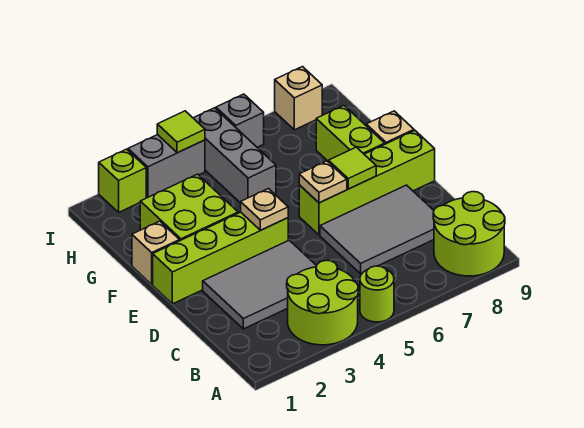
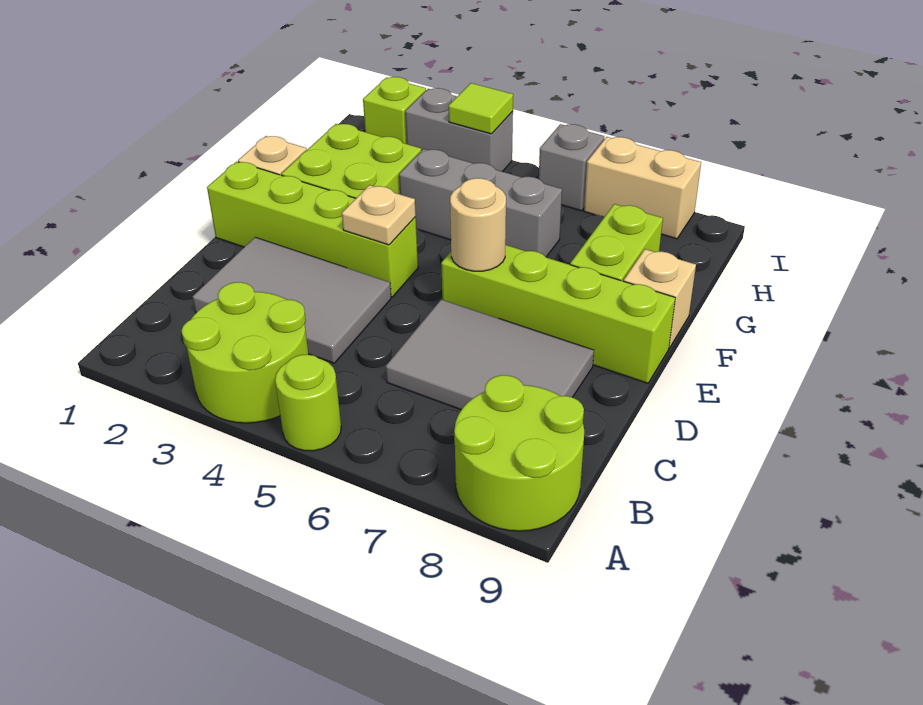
tan 1x1 plate [299,161,347,203] -> tan 1x1 round brick [450,178,506,271]
lime 1x1 tile [328,147,376,189] -> none
grey 1x3 brick [194,108,276,203] -> grey 1x3 brick turned to [399,149,562,257]
tan 1x1 brick [275,67,322,130] -> tan 1x2 brick [584,137,701,239]

